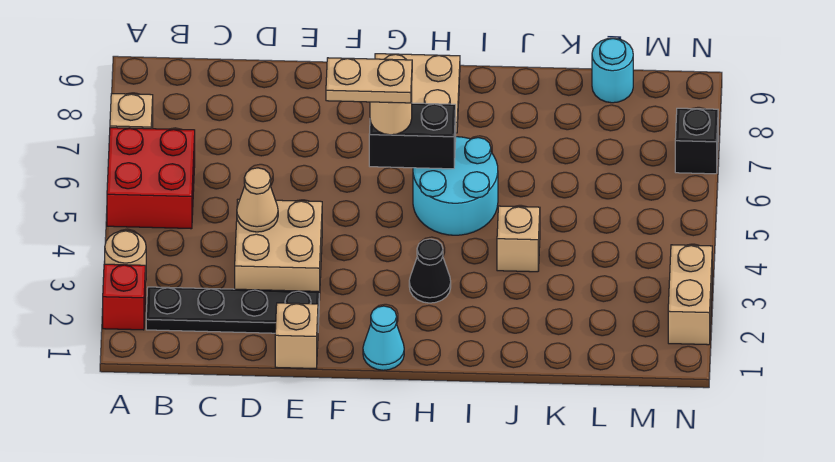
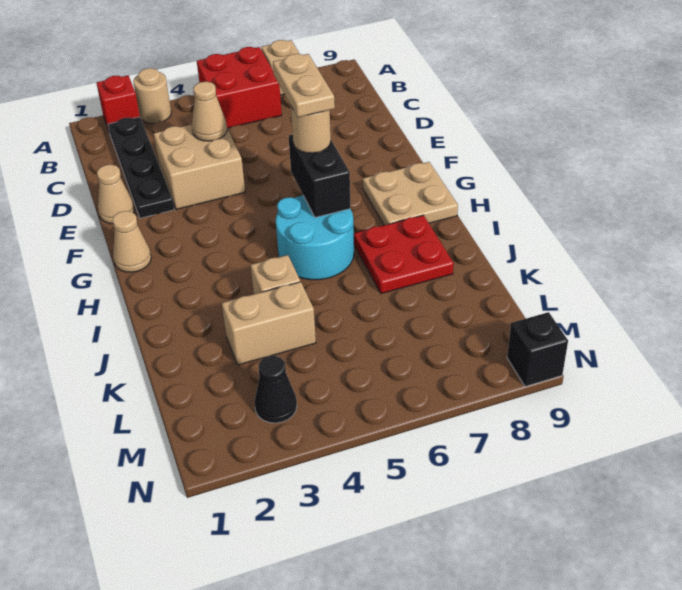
tan 1x1 brick [275,303,318,369] -> tan 1x1 cone [97,165,135,224]
cyan 1x1 cone [363,306,404,370] -> tan 1x1 cone [112,211,151,272]
black 1x1 cone [409,239,451,303] -> black 1x1 cone moved to [254,356,297,423]
none -> red 2x2 plate [354,215,454,294]
cyan 1x1 round brick [592,38,633,103] -> none
tan 1x2 brick [668,245,712,345] -> tan 1x2 brick moved to [222,282,316,365]
black 1x1 brick [675,108,718,174] -> black 1x1 brick moved to [507,312,568,387]

